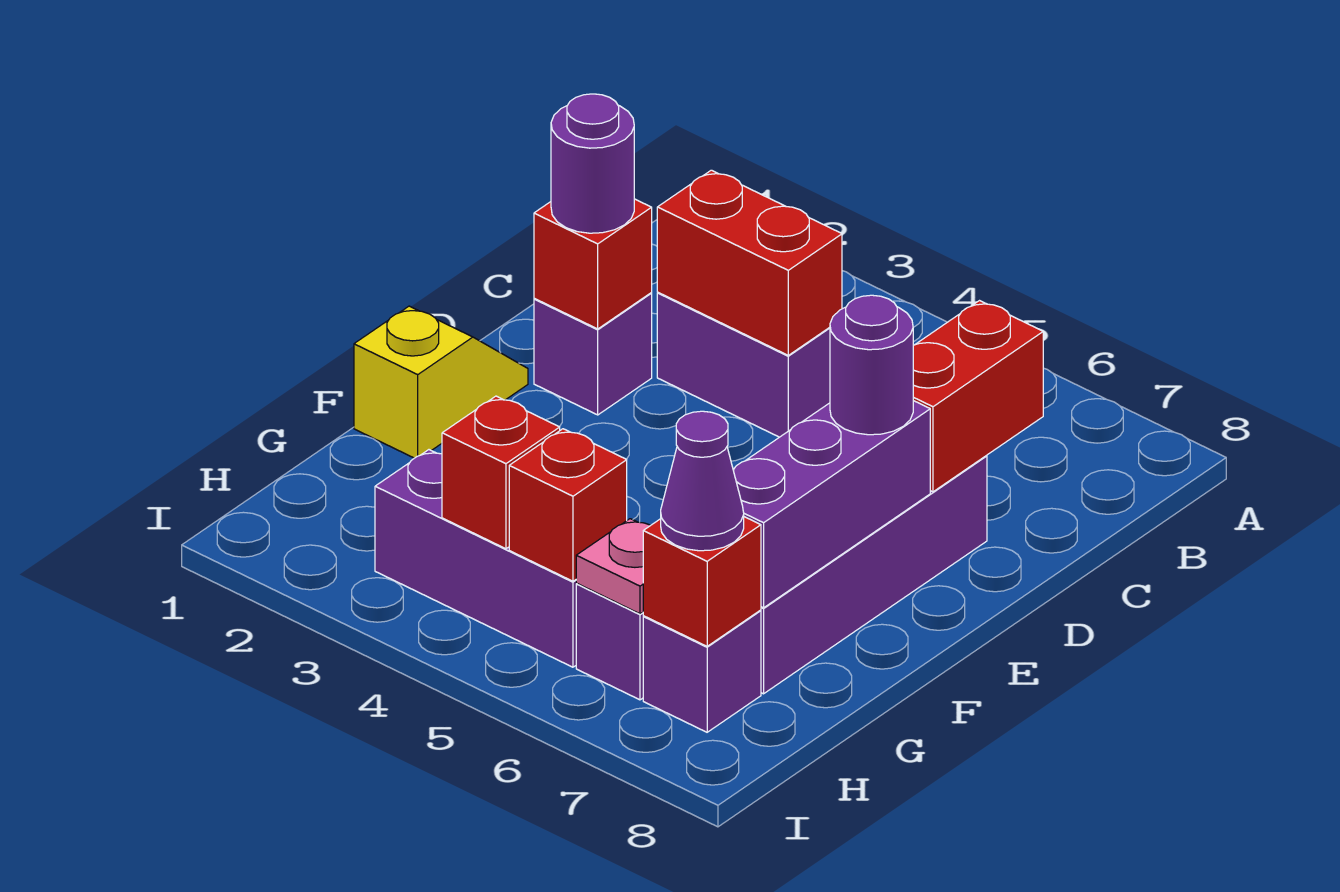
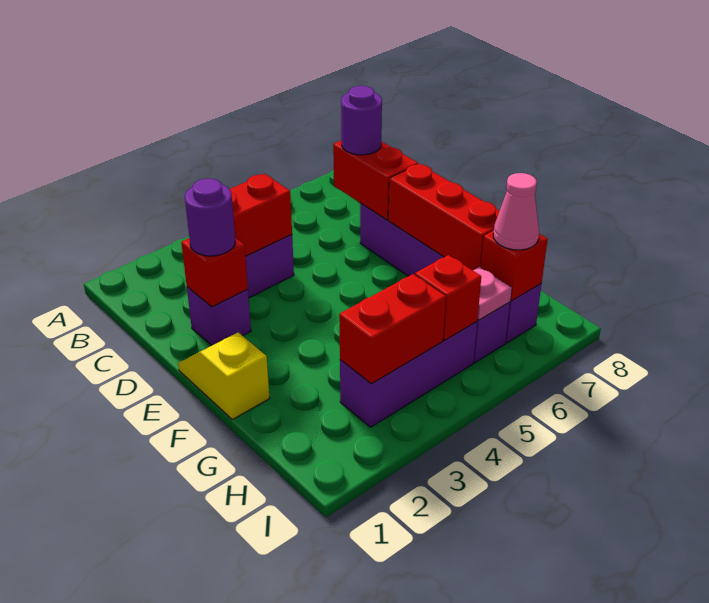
purple 1x3 brick [733,401,930,608] -> red 1x3 brick [388,164,499,270]
purple 1x1 round brick [830,295,913,435] -> purple 1x1 round brick moved to [341,86,382,155]
red 1x1 brick [442,396,560,549] -> red 1x2 brick [339,274,446,384]
purple 1x1 cone [661,411,744,551] -> pink 1x1 cone [493,173,539,250]

